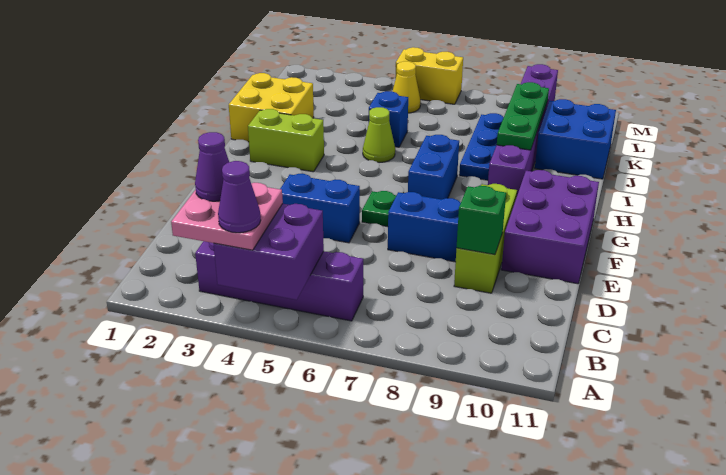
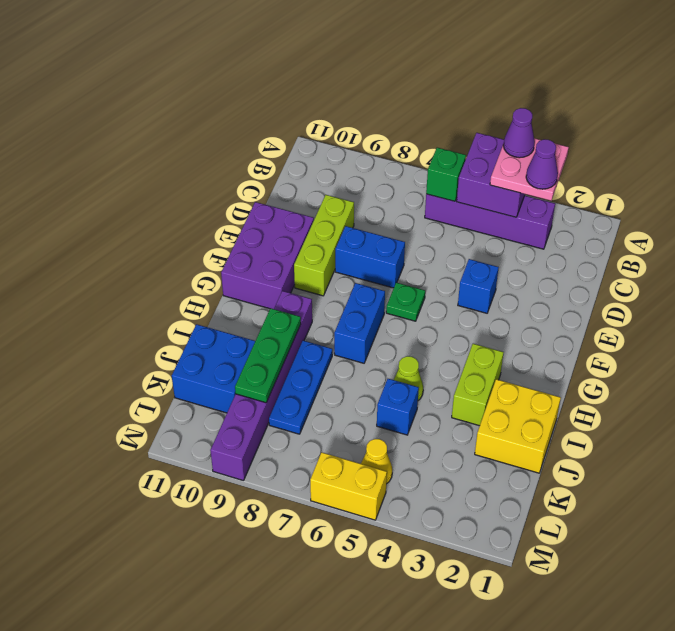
green 1x1 brick [456,186,506,255] -> green 1x1 brick moved to [426,148,466,201]
blue 1x2 brick [280,174,360,243] -> blue 1x1 brick [458,259,499,313]
lime 1x2 brick [248,109,324,172] -> lime 1x2 brick turned to [452,344,504,426]

